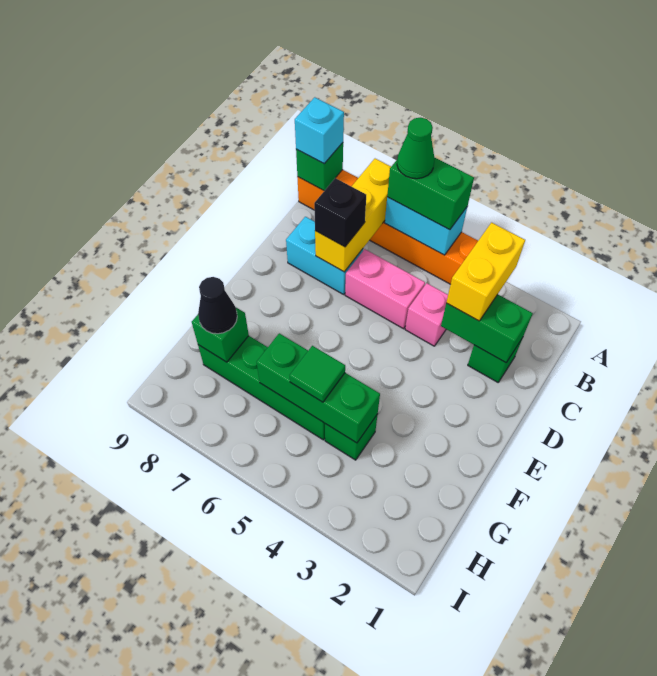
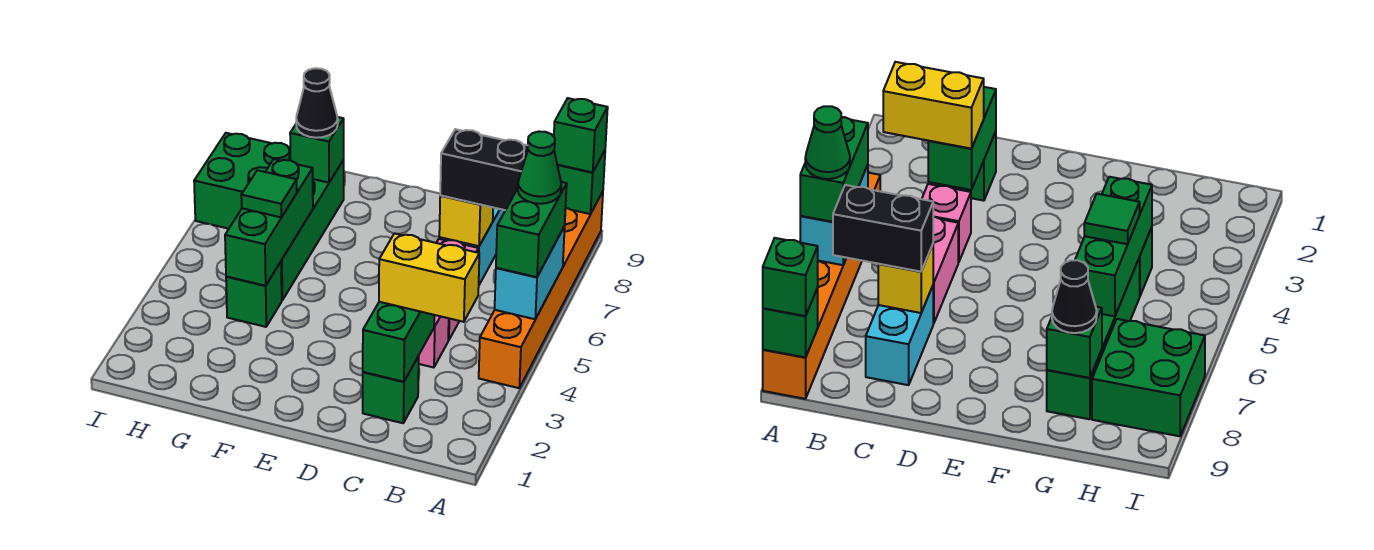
yellow 1x3 brick [315,159,391,272] -> yellow 1x1 brick [439,195,493,246]
cyan 1x1 brick [295,97,344,164] -> green 1x1 brick [554,98,608,172]
black 1x1 brick [314,178,366,247] -> black 1x2 brick [440,129,528,210]
none -> green 2x2 brick [194,133,290,229]

